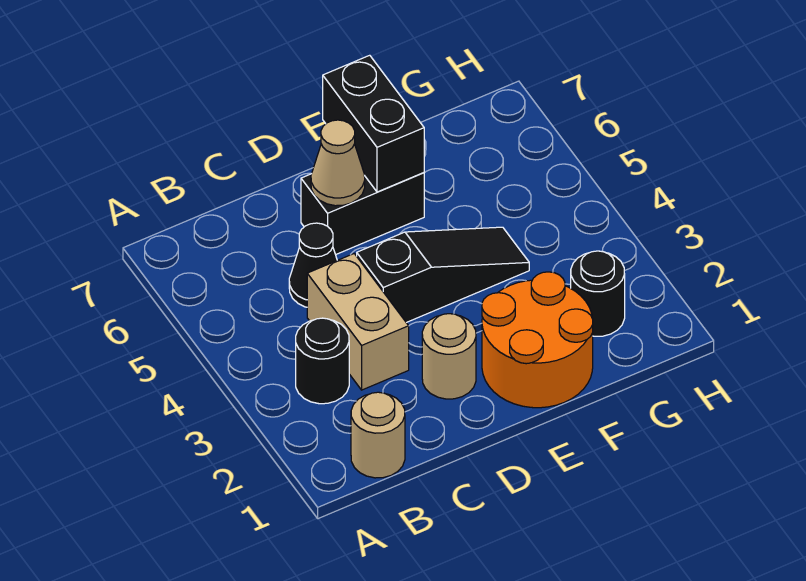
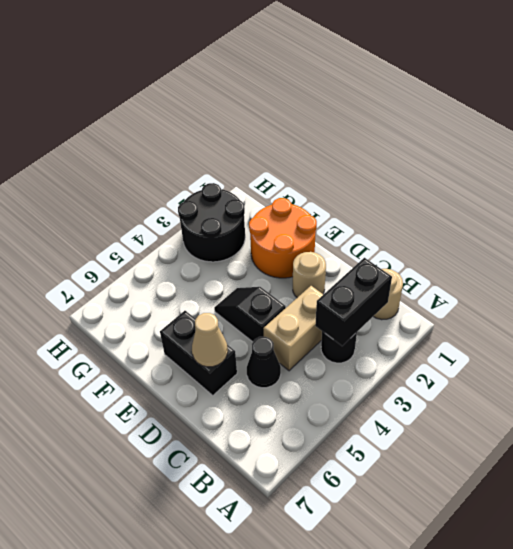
black 1x3 slope [357,227,529,323] -> black 1x2 slope [214,287,286,342]
black 1x2 brick [323,55,424,192] -> black 1x2 brick moved to [315,258,392,346]
black 1x1 round brick [571,251,625,336] -> black 2x2 round brick [178,183,245,262]

